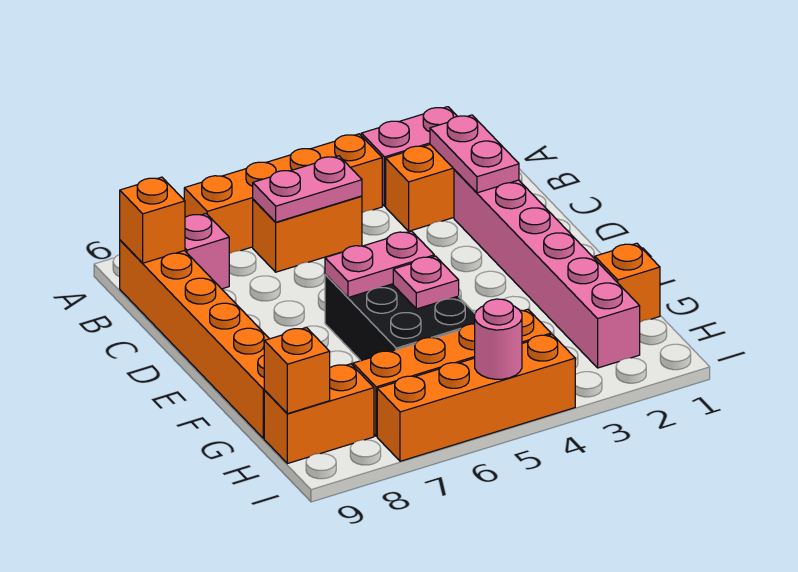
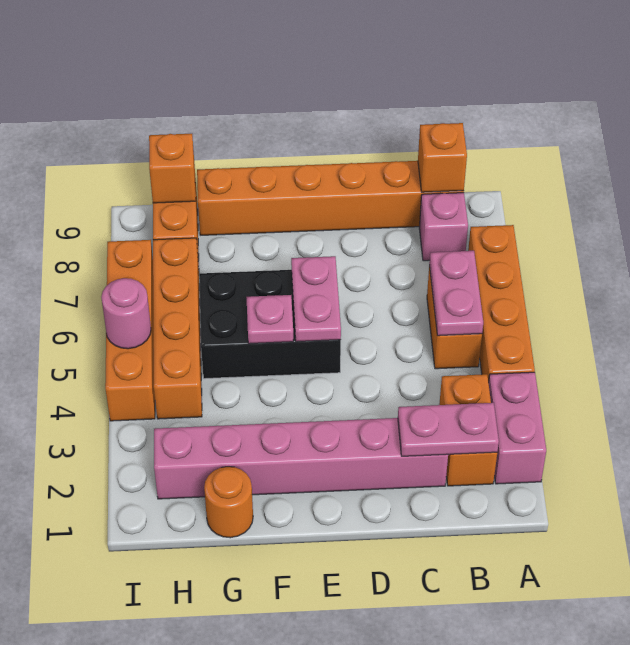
orange 1x1 brick [594,243,660,322] -> orange 1x1 round brick [204,467,253,538]

